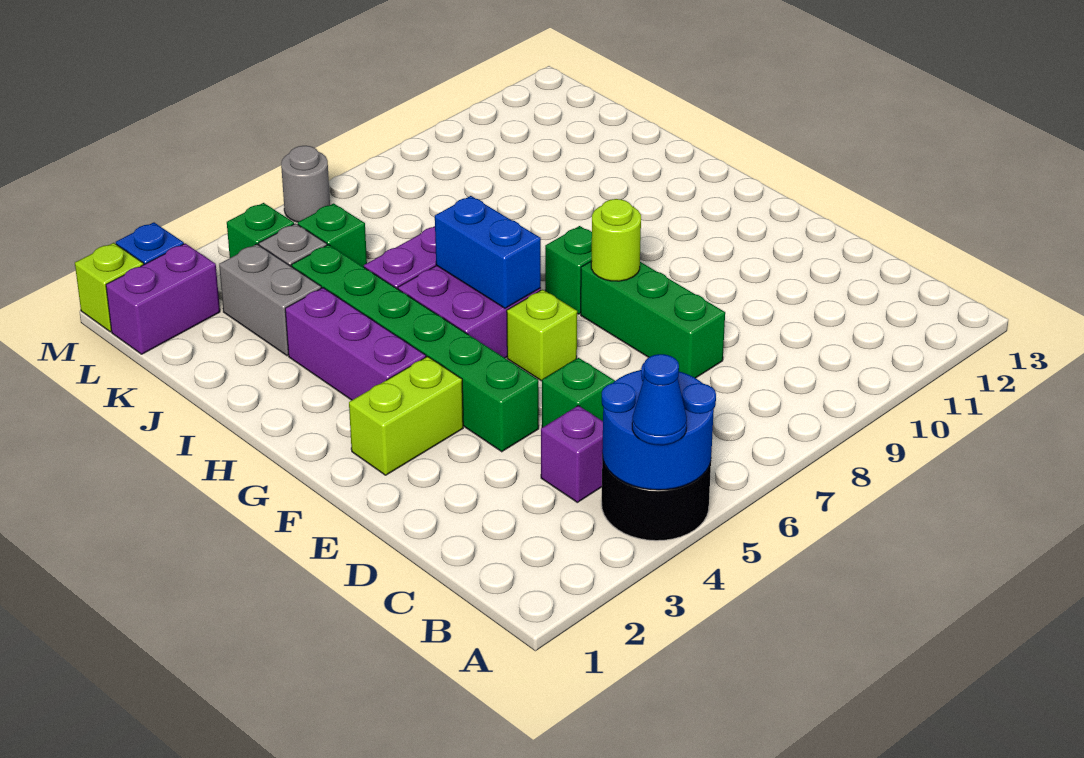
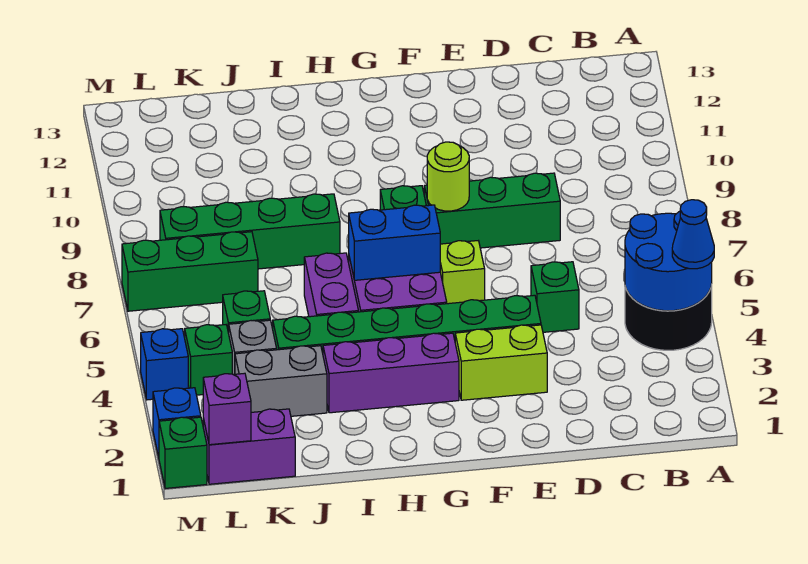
purple 1x1 brick [541,406,603,502] -> purple 1x1 brick moved to [203,373,251,445]
lime 1x2 brick [349,356,463,475] -> lime 1x2 brick turned to [455,325,547,400]
none -> green 1x4 brick [160,194,340,269]
none -> green 1x3 brick [122,232,258,311]
purple 1x2 brick [106,243,220,354] -> purple 1x2 brick turned to [203,409,295,484]
lime 1x1 brick [75,243,144,332] -> green 1x1 brick [159,417,207,488]
none -> blue 1x1 brick [141,329,188,400]
grey 1x1 round brick [281,146,330,222] -> none

